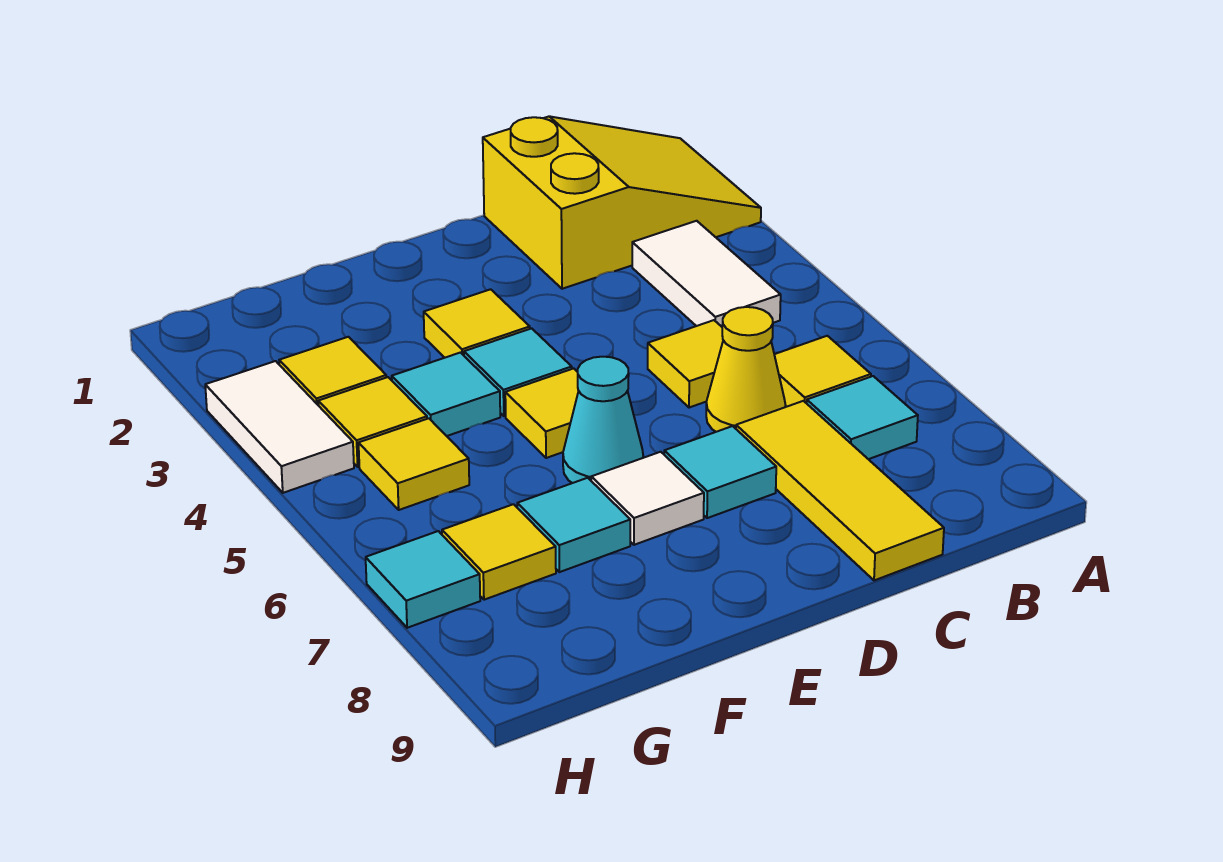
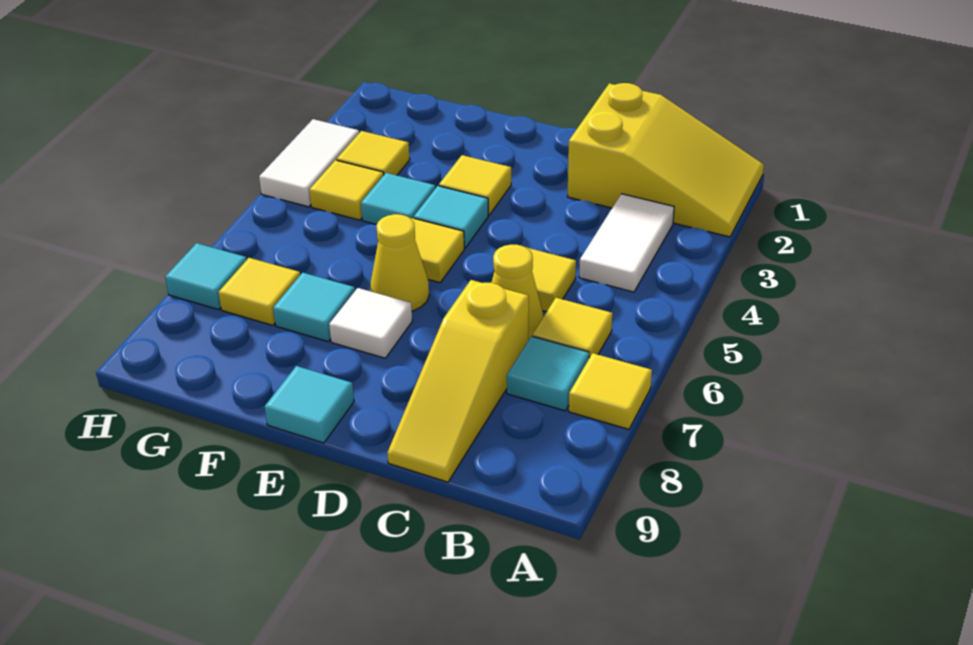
yellow 1x3 tile [736,401,944,580] -> yellow 1x3 slope [387,280,529,482]
cyan 1x1 tile [664,426,776,518] -> cyan 1x1 tile moved to [265,366,354,443]
cyan 1x1 cone [563,357,643,483] -> yellow 1x1 cone [370,214,429,311]
yellow 1x1 tile [359,418,469,510] -> yellow 1x1 tile moved to [569,353,652,429]

